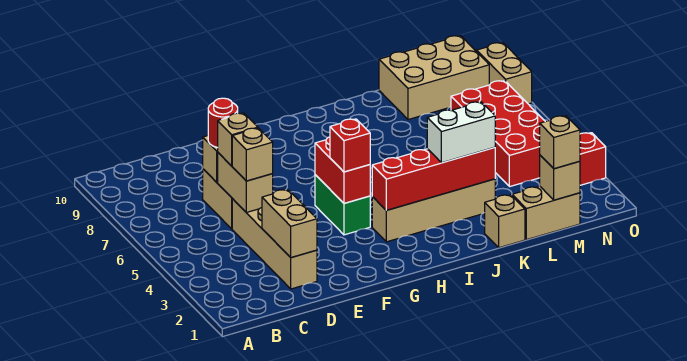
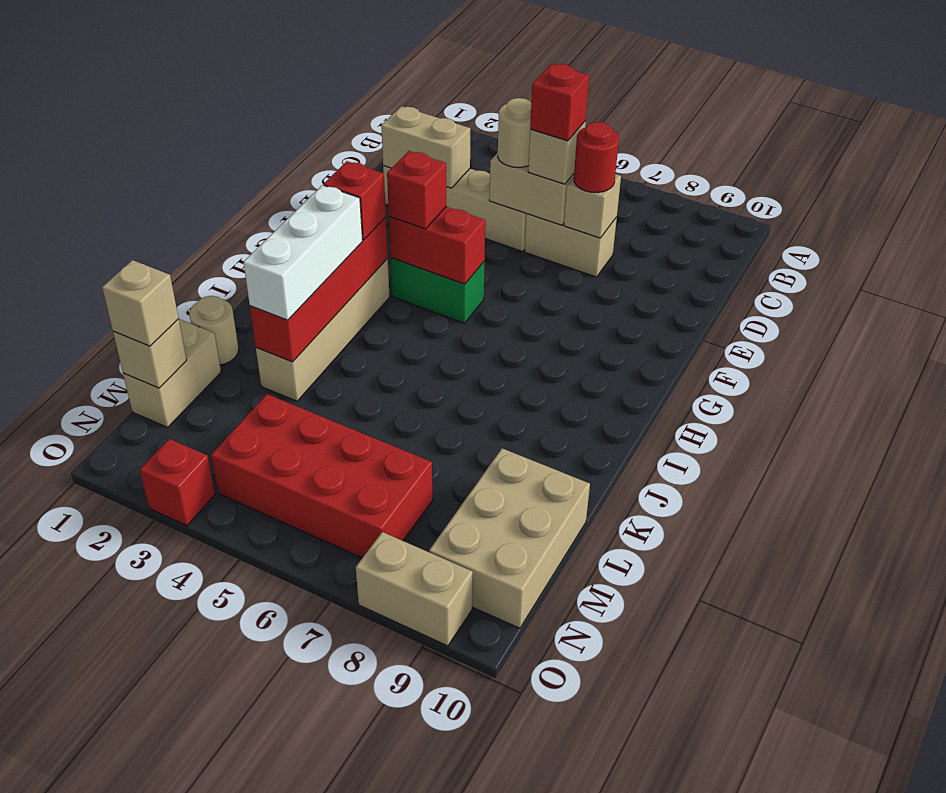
tan 1x1 brick [232,128,273,181] -> tan 1x1 round brick [498,98,531,167]
none -> red 1x1 brick [530,64,589,141]
none -> red 1x1 brick [324,161,386,240]
white 1x2 brick [427,102,495,163] -> white 1x3 brick [244,185,363,320]
tan 1x1 brick [485,195,525,248] -> tan 1x1 round brick [189,296,239,365]

